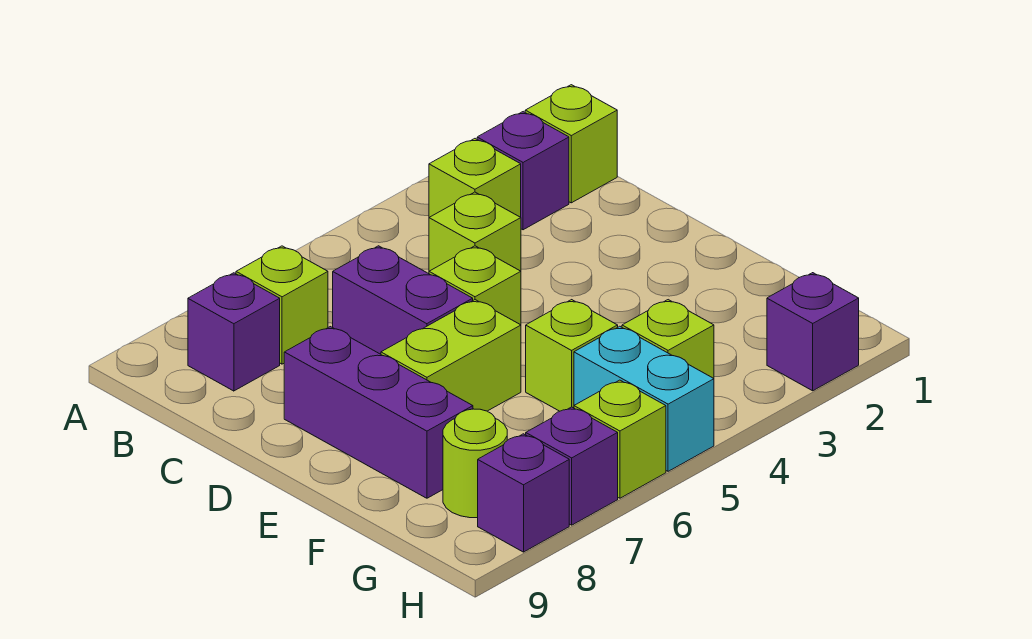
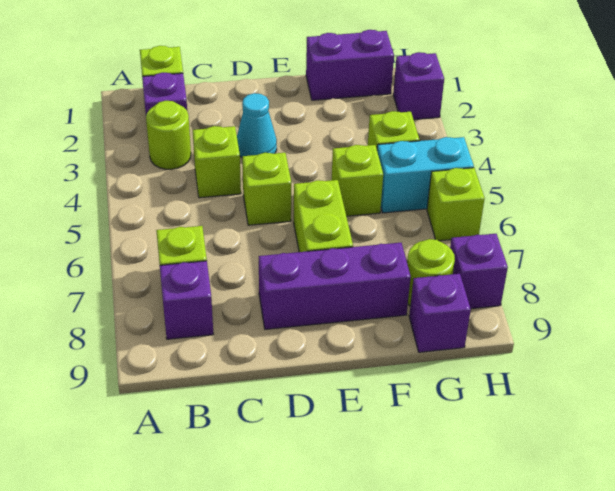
lime 1x1 brick [429,139,521,217] -> lime 1x1 round brick [146,101,191,169]
purple 1x2 brick [333,246,473,354] -> purple 1x2 brick moved to [306,30,394,100]
none -> cyan 1x1 cone [237,93,277,158]
purple 1x1 brick [526,407,618,525] -> purple 1x1 brick moved to [409,274,471,352]

